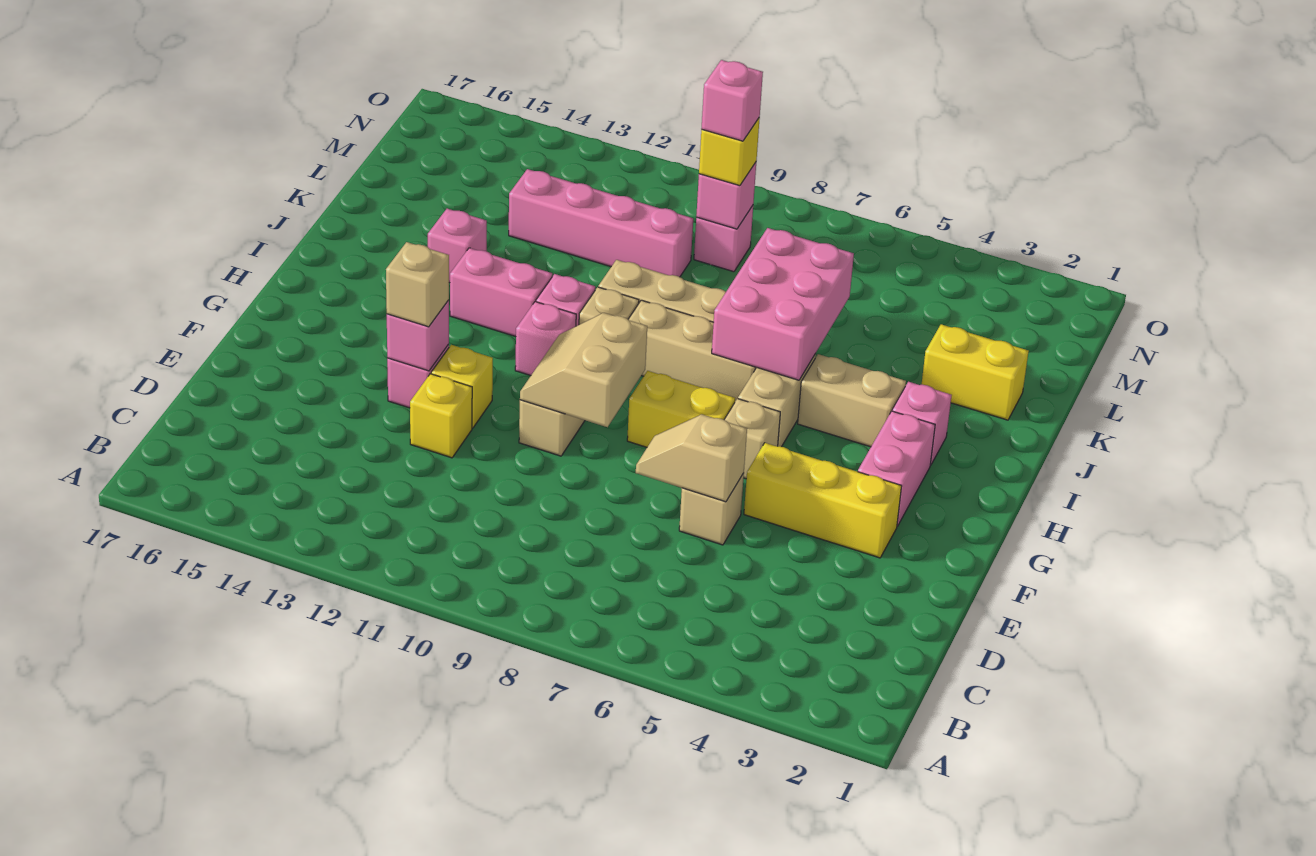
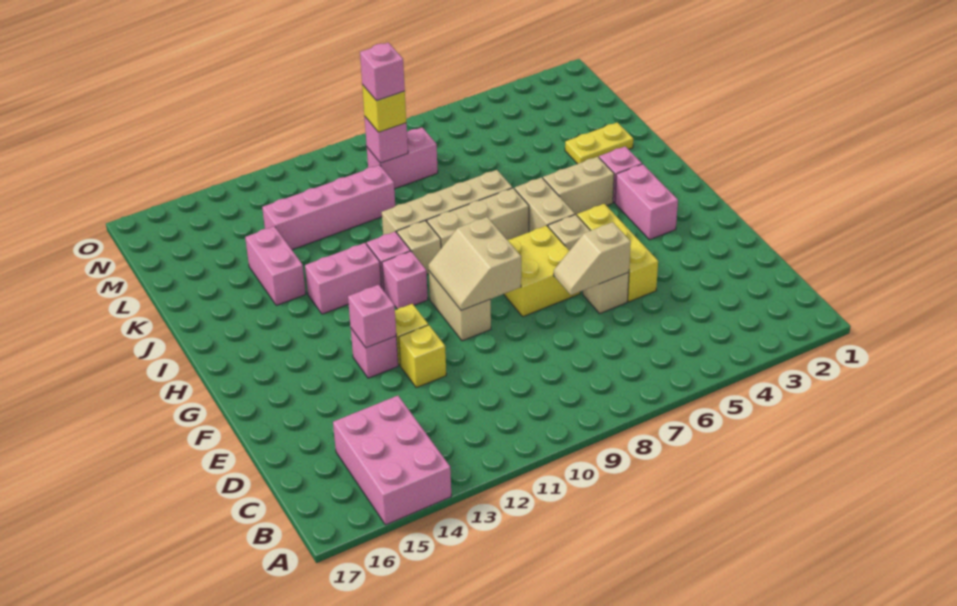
yellow 1x3 brick [744,443,902,558] -> yellow 1x3 brick turned to [577,204,658,302]
tan 1x1 brick [386,242,449,327] -> none
yellow 1x2 brick [627,371,735,447] -> yellow 2x2 brick [504,226,580,317]
pink 2x3 brick [712,228,854,380] -> pink 2x3 brick moved to [333,396,451,525]
pink 1x1 brick [428,209,487,283] -> pink 1x2 brick [245,226,306,305]
yellow 1x2 brick [922,324,1029,420] -> yellow 1x2 plate [565,122,633,164]
pink 1x1 brick [694,206,753,272] -> pink 1x2 brick [367,128,438,189]

